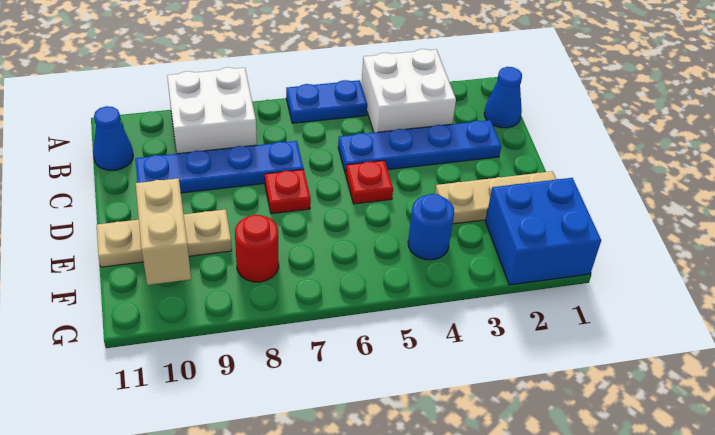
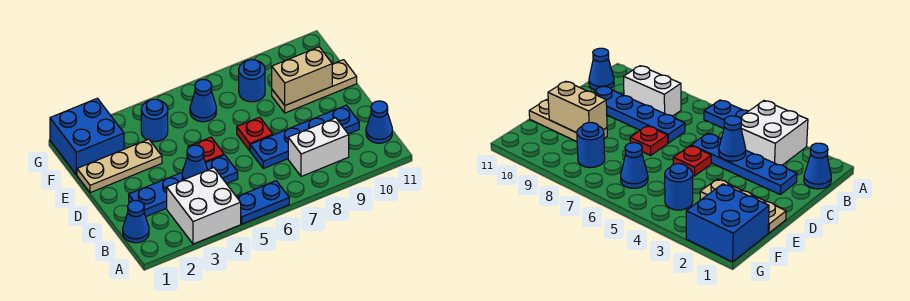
white 2x2 brick [167,67,257,154] -> white 1x2 brick [288,118,349,177]
none -> blue 1x1 cone [182,145,208,180]
tan 1x2 brick [136,178,191,285] -> tan 1x2 brick turned to [272,47,332,105]
none -> blue 1x1 cone [190,79,216,122]
red 1x1 round brick [235,215,279,282] -> blue 1x1 round brick [239,60,265,102]

